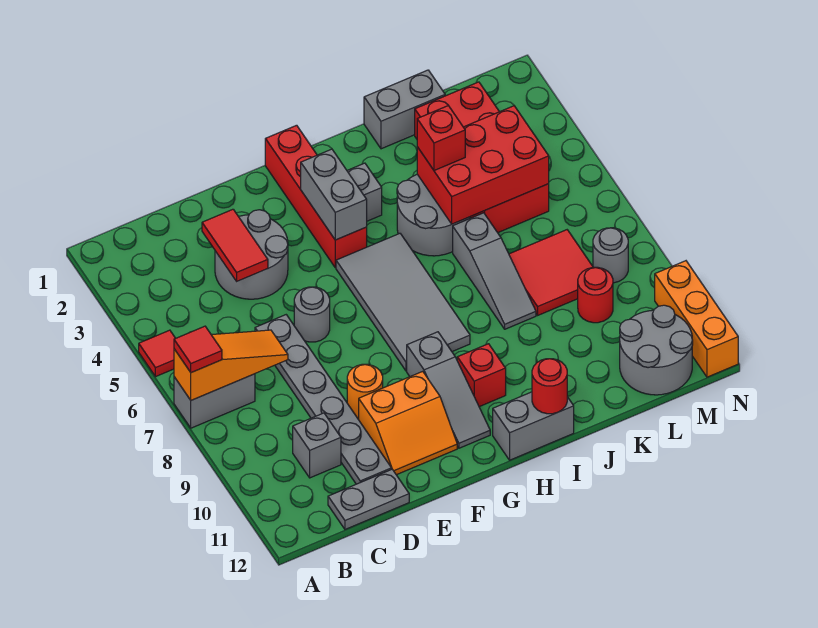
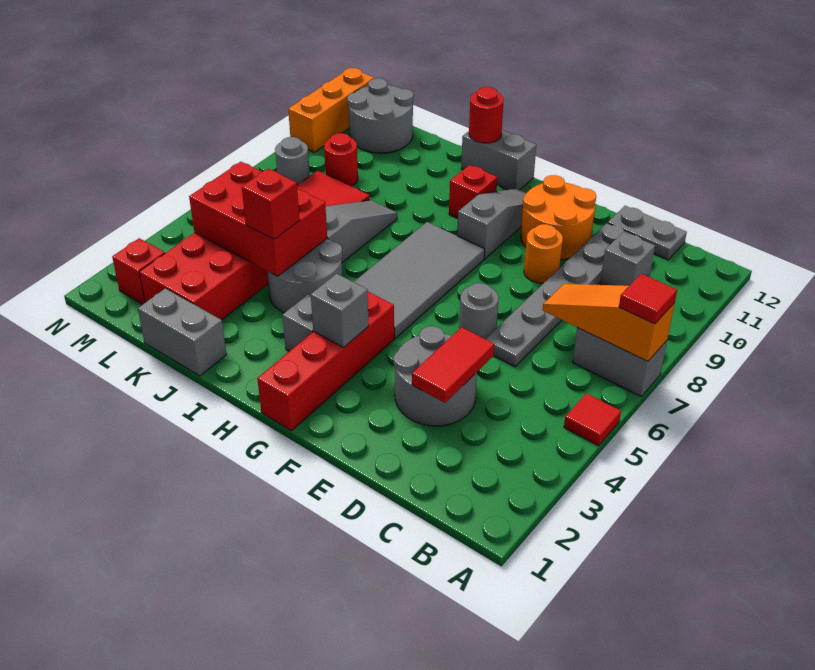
orange 2x2 slope [359,371,457,475] -> orange 2x2 round brick [521,175,596,259]
grey 1x2 brick [301,149,367,240] -> grey 1x1 brick [311,274,369,347]
none -> red 1x1 brick [112,238,165,304]

